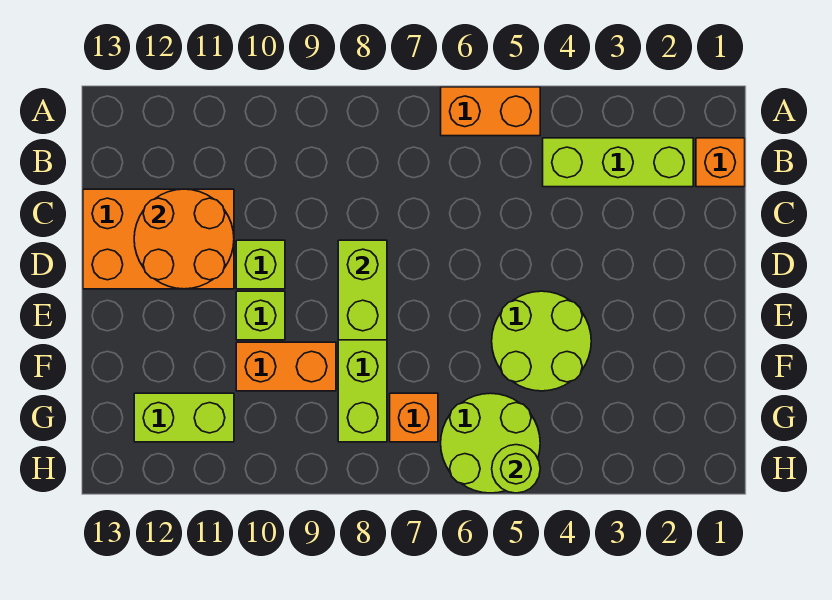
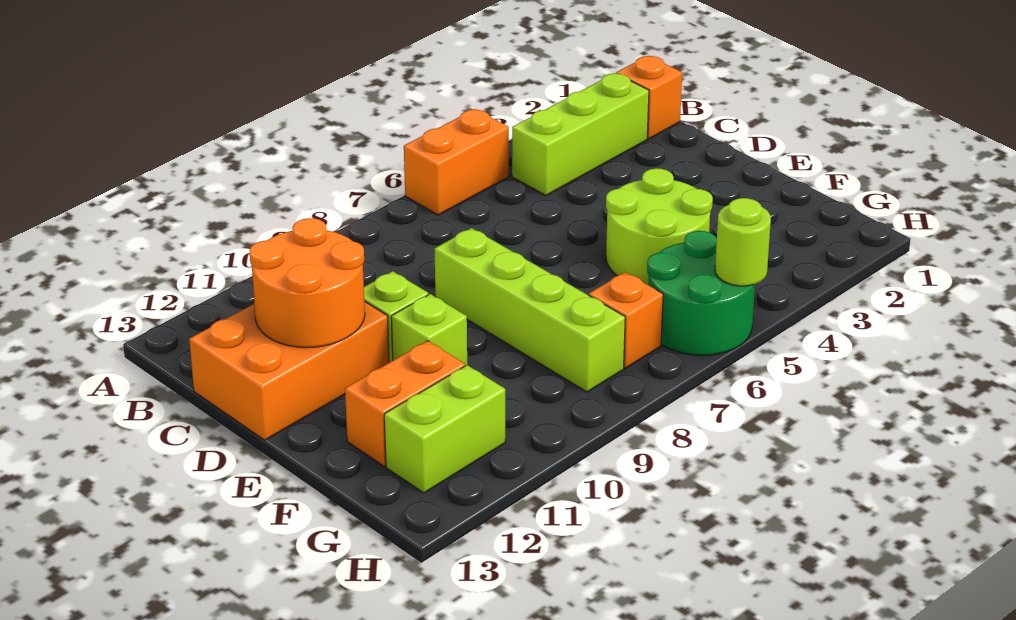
lime 1x2 brick [338,240,387,340] -> none
orange 1x2 brick [236,342,336,391] -> orange 1x2 brick moved to [345,341,465,466]
lime 2x2 round brick [441,393,540,493] -> green 2x2 round brick [647,231,755,355]

